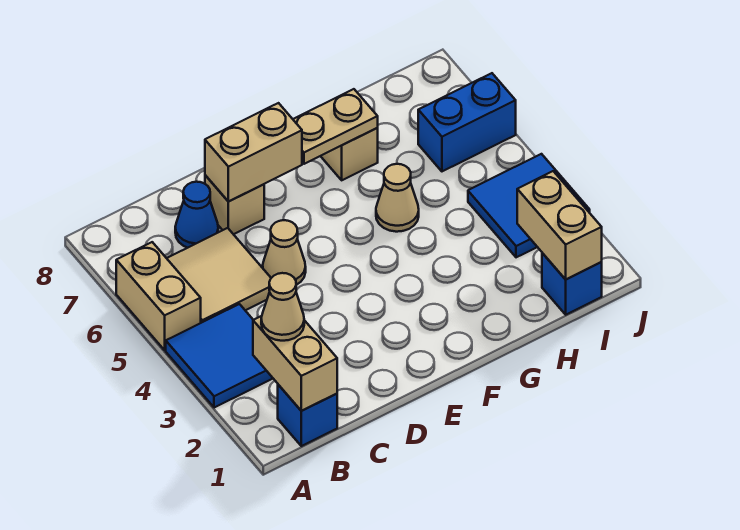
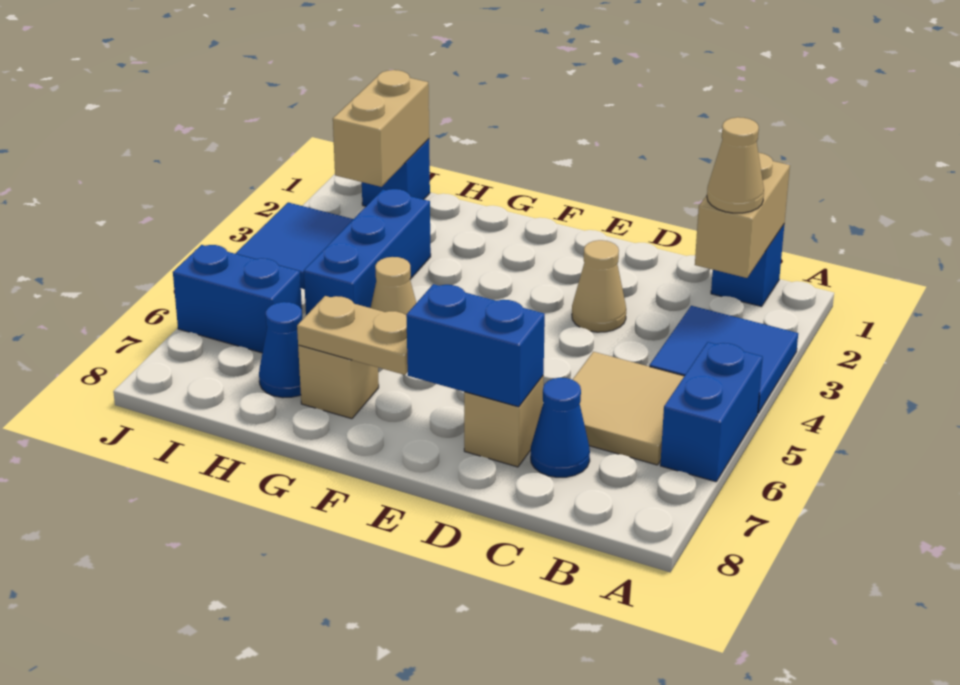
tan 1x2 brick [116,242,201,350] -> blue 1x2 brick [660,342,763,482]
tan 1x1 cone [263,220,306,285] -> tan 1x1 cone moved to [572,240,626,332]
tan 1x2 brick [205,103,302,202] -> blue 1x2 brick [406,284,545,407]
none -> blue 1x3 brick [304,189,431,315]
none -> blue 1x1 cone [259,302,302,398]

